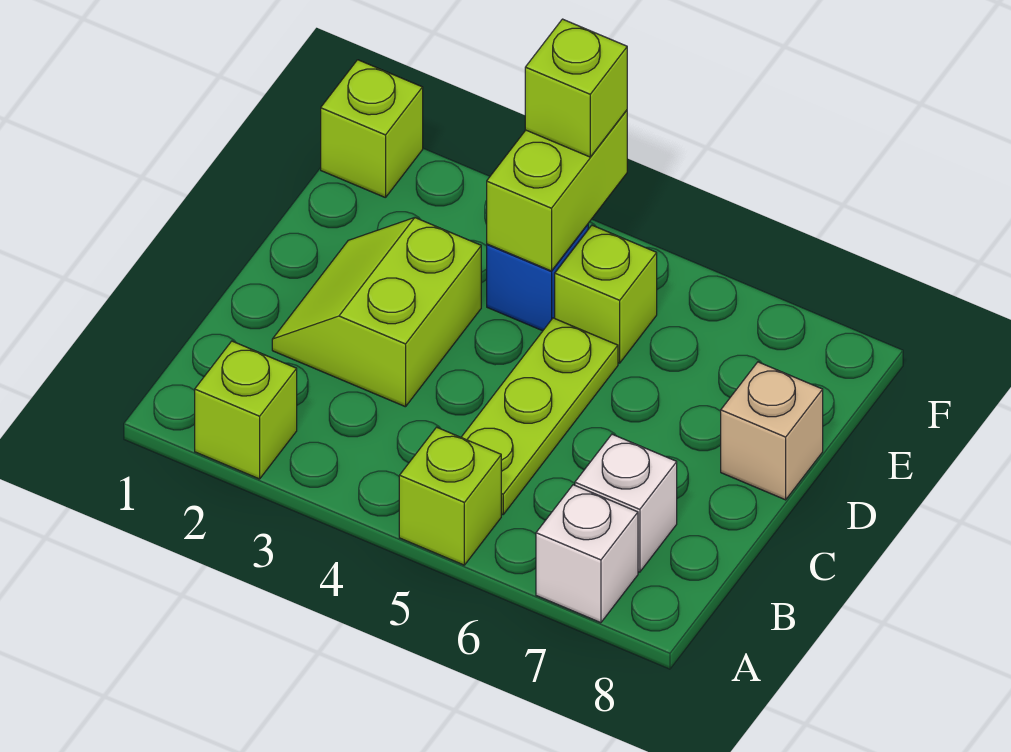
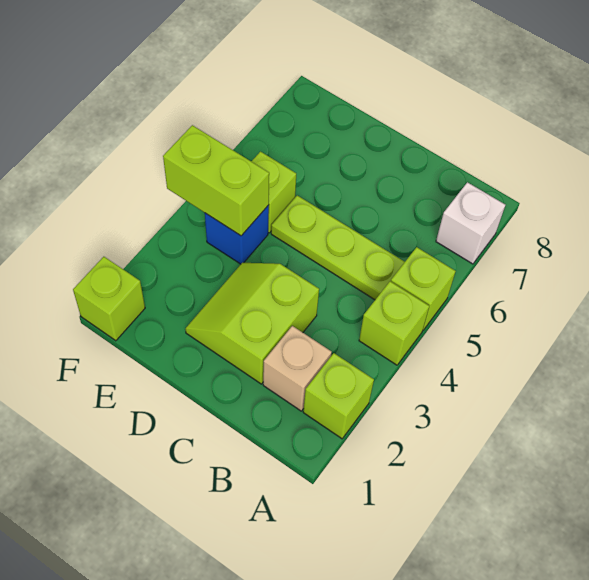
white 1x1 brick [575,434,677,572] -> none
lime 2x2 slope [272,218,481,407] -> lime 2x2 slope turned to [185,263,319,384]
tan 1x1 brick [721,362,823,500] -> tan 1x1 brick moved to [263,326,332,411]
lime 1x1 brick [525,19,627,157] -> lime 1x1 brick moved to [359,281,429,365]

